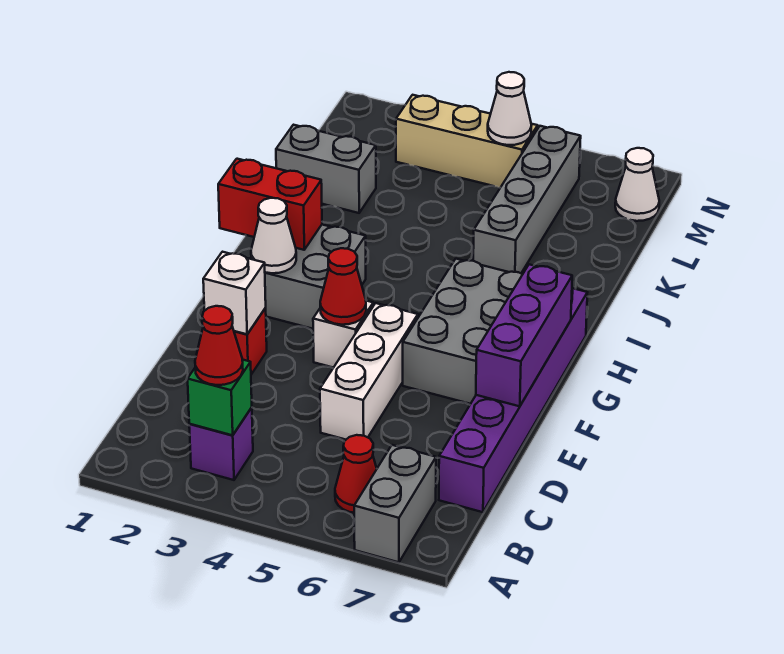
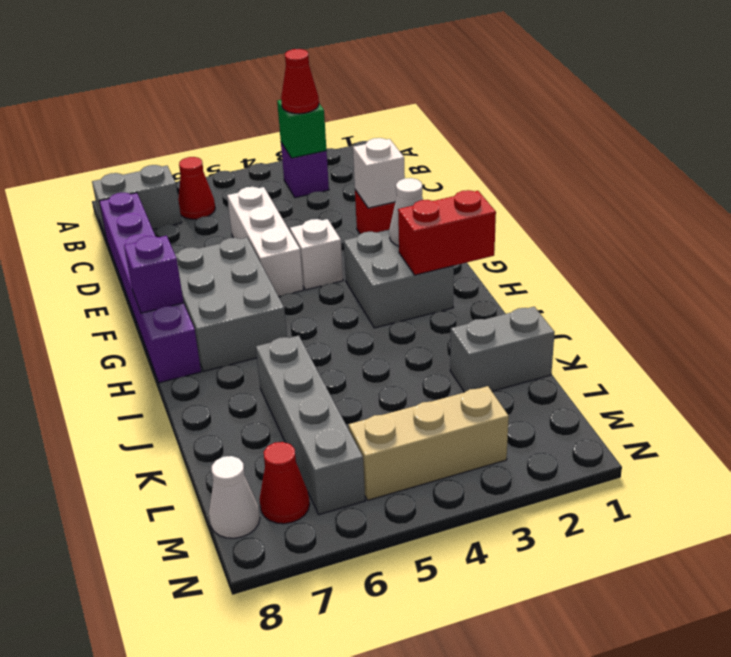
grey 1x2 brick [354,445,436,562] -> grey 1x2 brick turned to [92,165,182,237]
purple 1x3 brick [476,264,572,406] -> purple 1x1 brick [124,236,184,313]
red 1x1 cone [320,248,366,325] -> red 1x1 cone moved to [260,442,310,524]
white 1x1 cone [488,72,531,145] -> none

